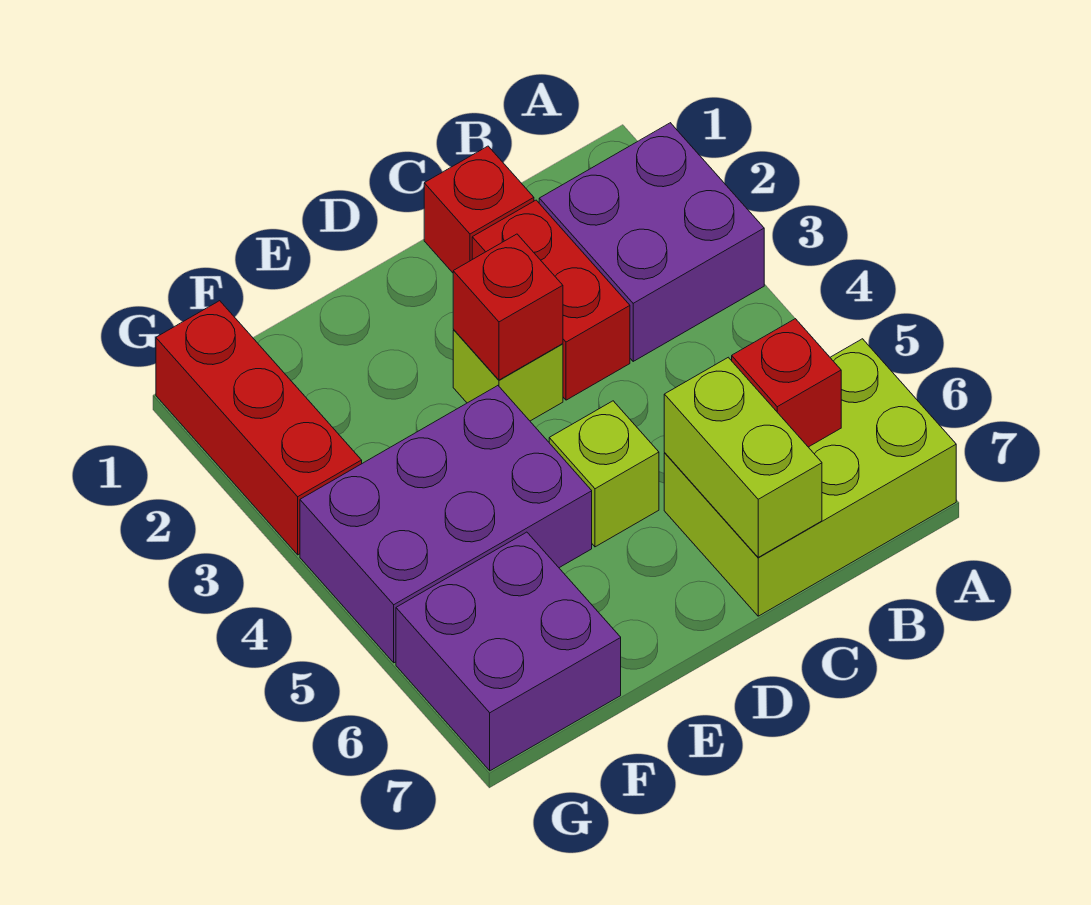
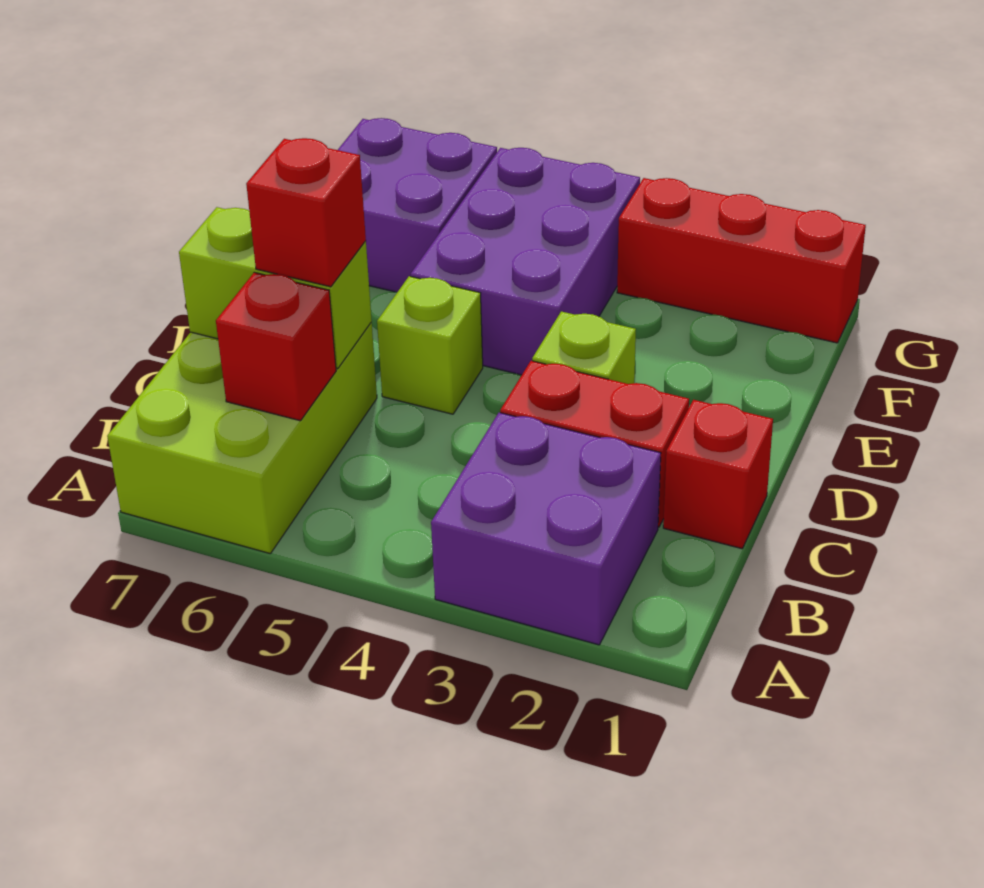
red 1x1 brick [453,234,563,380] -> red 1x1 brick moved to [246,138,366,287]

